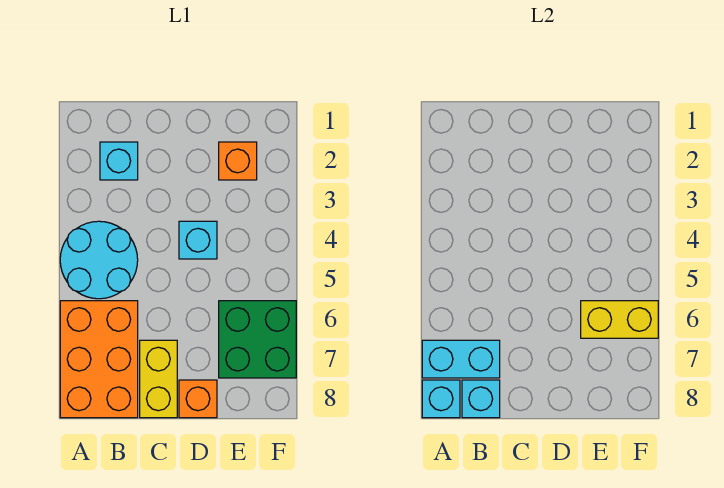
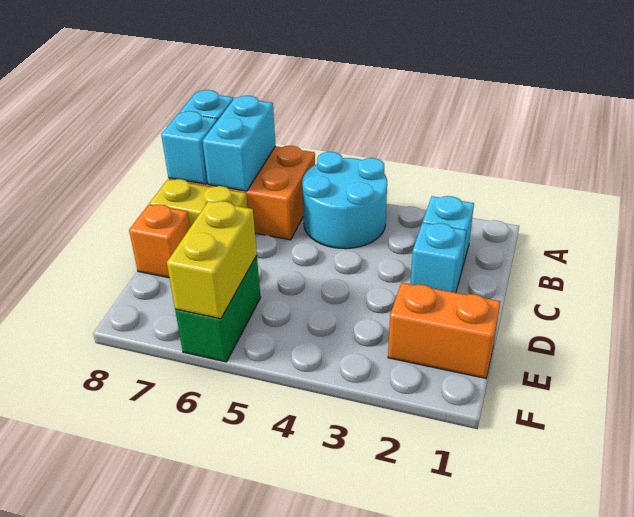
cyan 1x1 brick [179,221,217,259] -> cyan 1x1 brick moved to [411,223,466,293]
orange 1x1 brick [219,142,257,180] -> orange 1x2 brick [388,283,501,378]
green 2x2 brick [219,301,296,378] -> green 1x2 brick [175,256,261,362]

